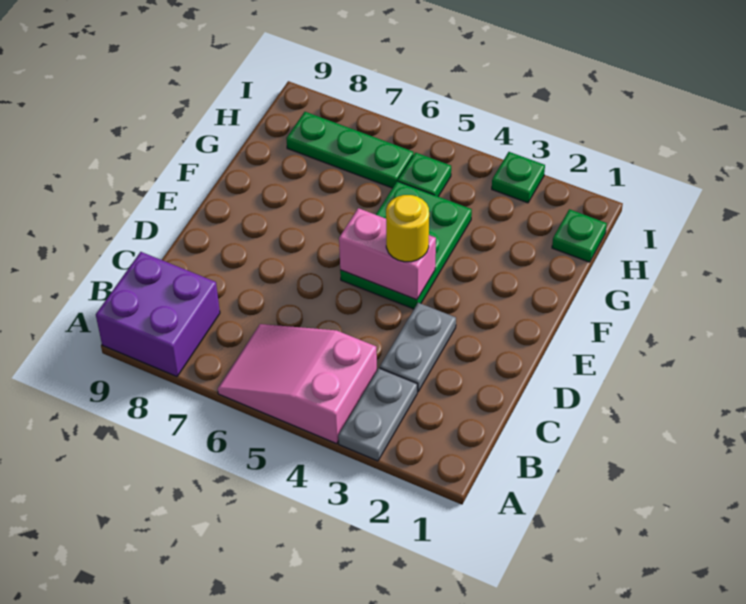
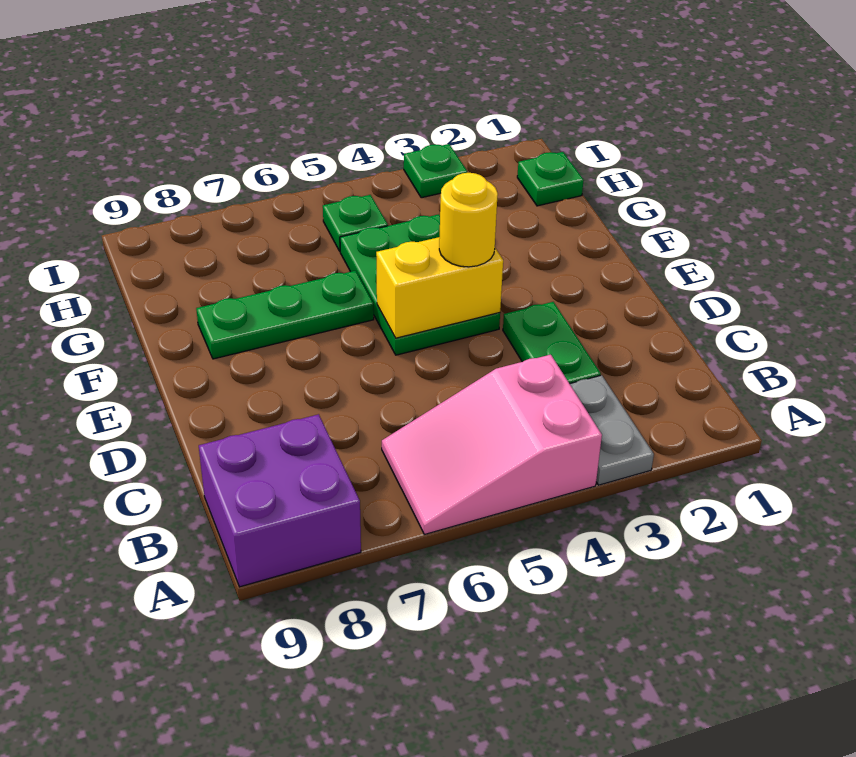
grey 1x2 plate [380,303,456,392] -> green 1x2 plate [503,302,601,384]
pink 1x2 brick [339,208,436,300] -> yellow 1x2 brick [376,237,503,338]
green 1x3 plate [286,112,414,188] -> green 1x3 plate moved to [196,271,374,359]

